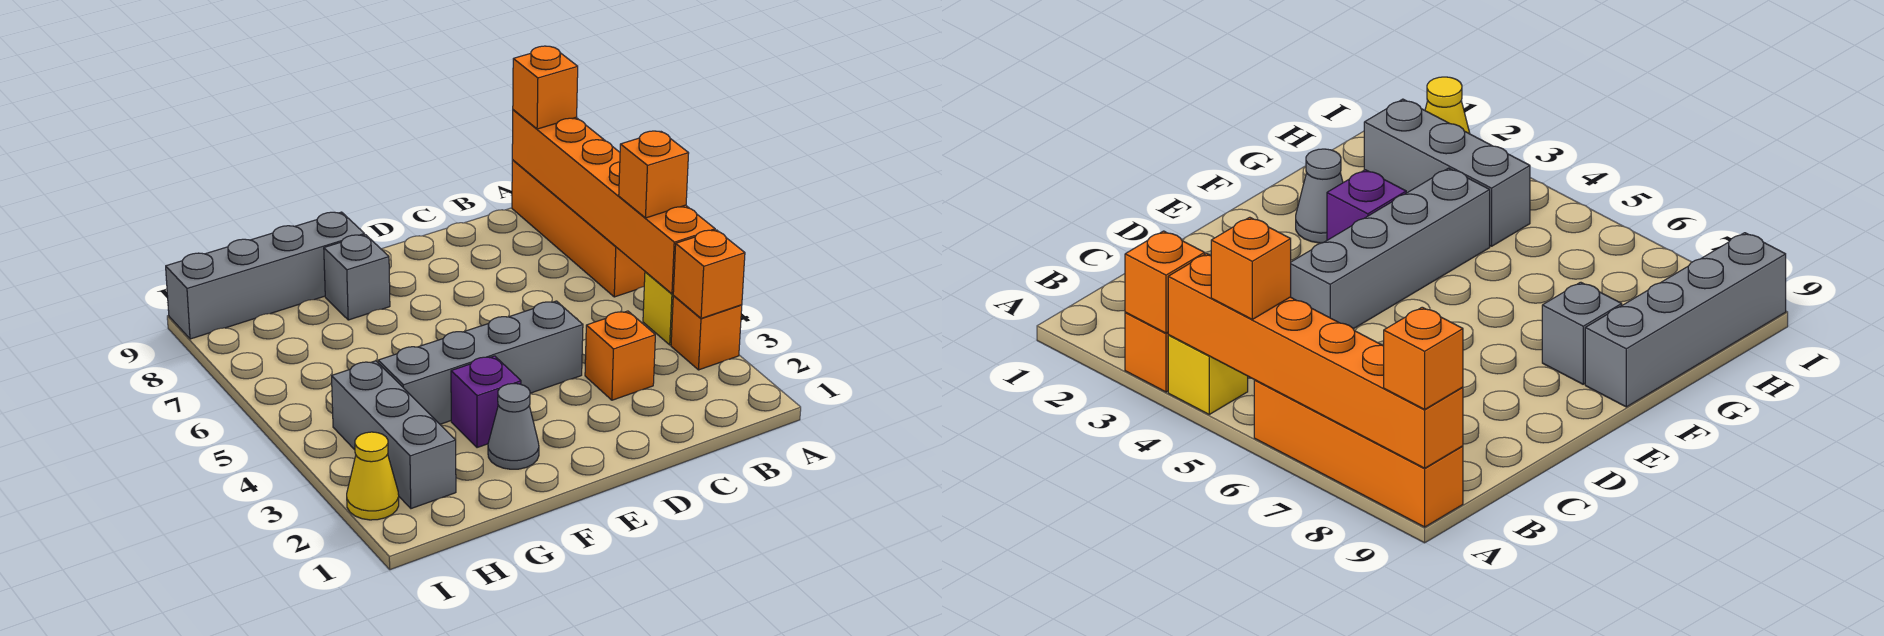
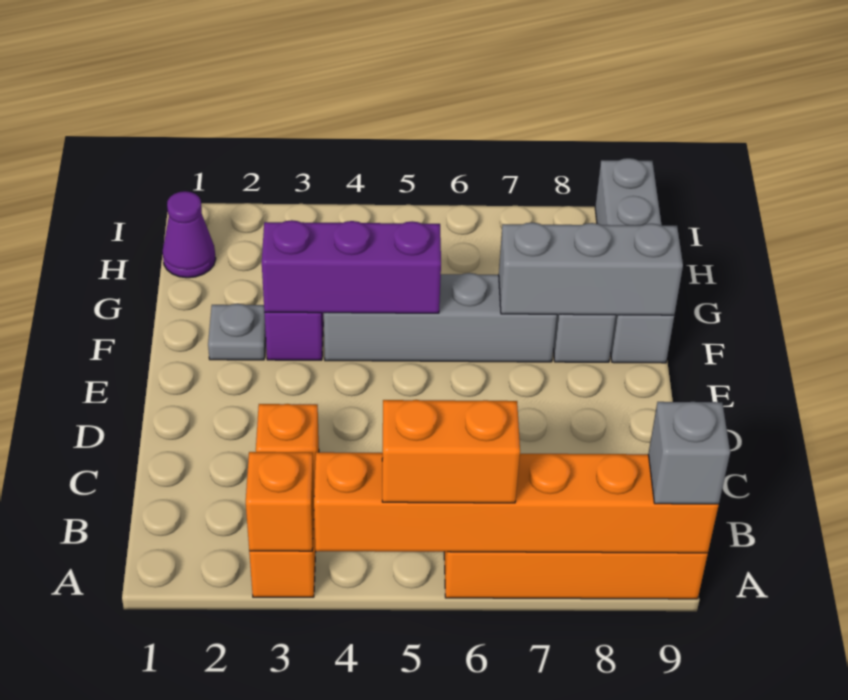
yellow 1x1 brick [643,272,674,345] -> none
orange 1x1 brick [619,131,689,218] -> orange 1x2 brick [382,400,520,503]
orange 1x1 brick [513,46,578,129] -> grey 1x1 brick [648,402,730,504]
grey 1x4 brick [378,301,583,424] -> grey 1x4 brick turned to [324,273,557,362]
grey 1x1 cone [488,383,539,469] -> grey 1x1 plate [208,304,266,360]
none -> purple 1x3 brick [262,220,441,313]
none -> purple 1x1 cone [162,191,216,278]
grey 1x3 brick [332,361,456,509] -> grey 1x3 brick moved to [499,223,683,315]
yellow 1x1 cone [347,432,399,520] -> none

